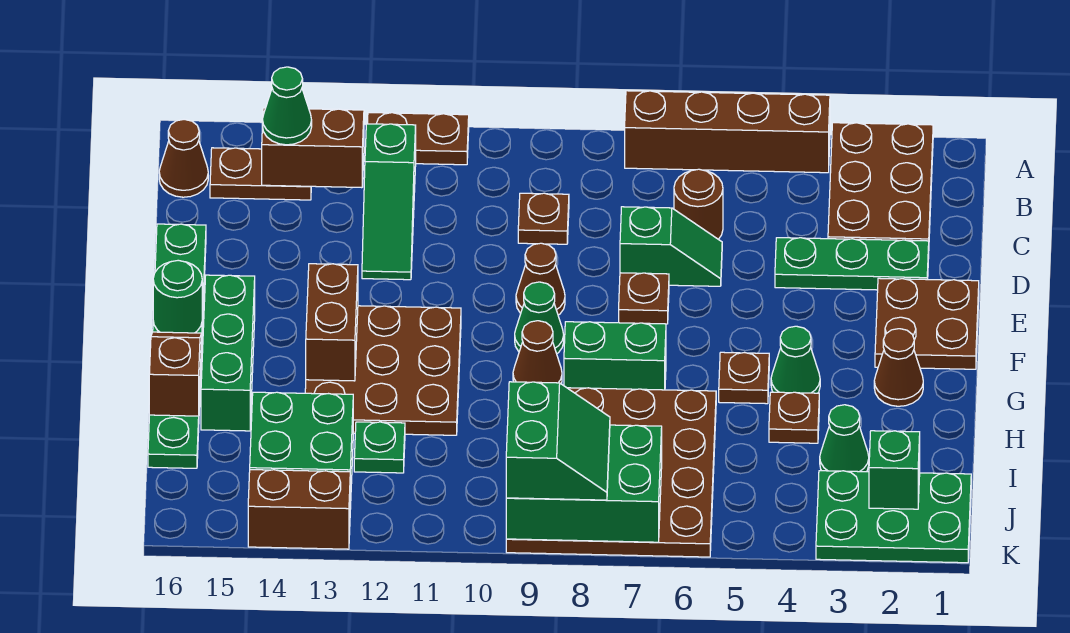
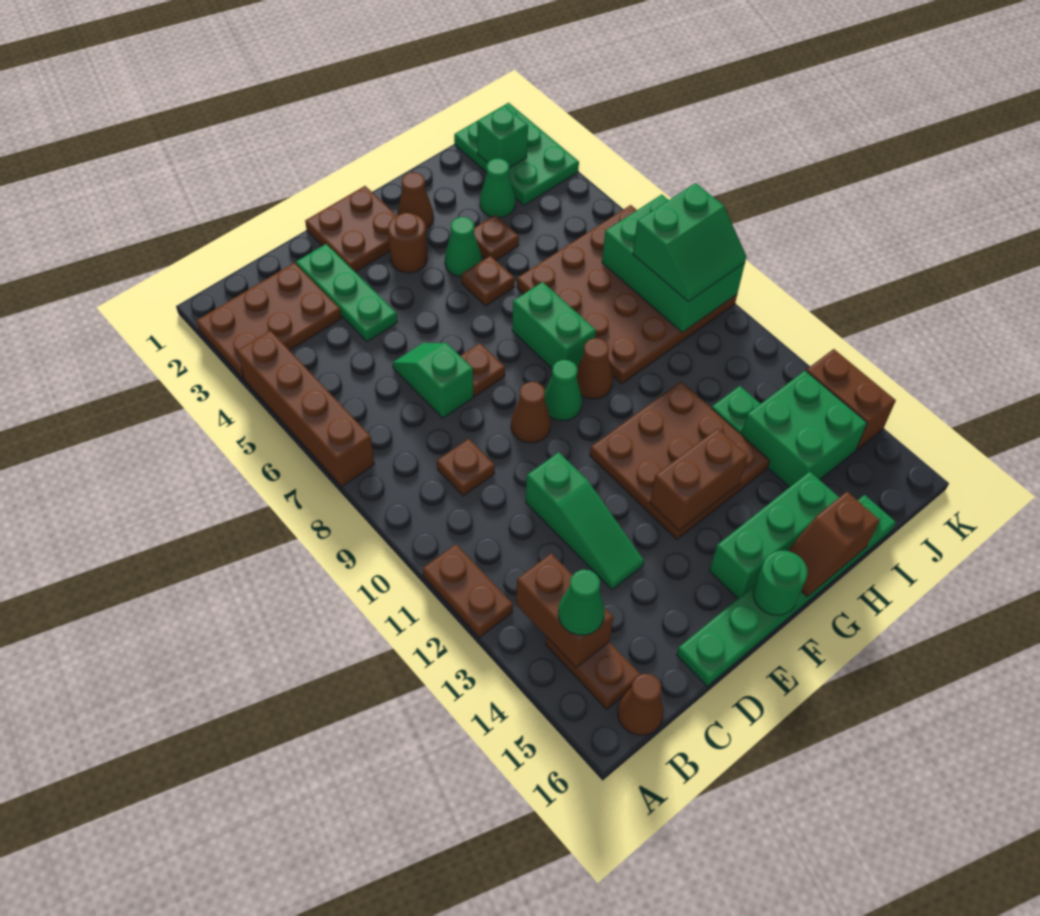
green 1x3 slope [362,124,416,280] -> green 1x3 slope turned to [526,452,644,590]
brown 1x1 round brick [674,169,723,239] -> brown 1x1 round brick moved to [388,213,427,273]
green 2x2 slope [506,382,610,500] -> green 2x2 slope turned to [633,183,746,302]

